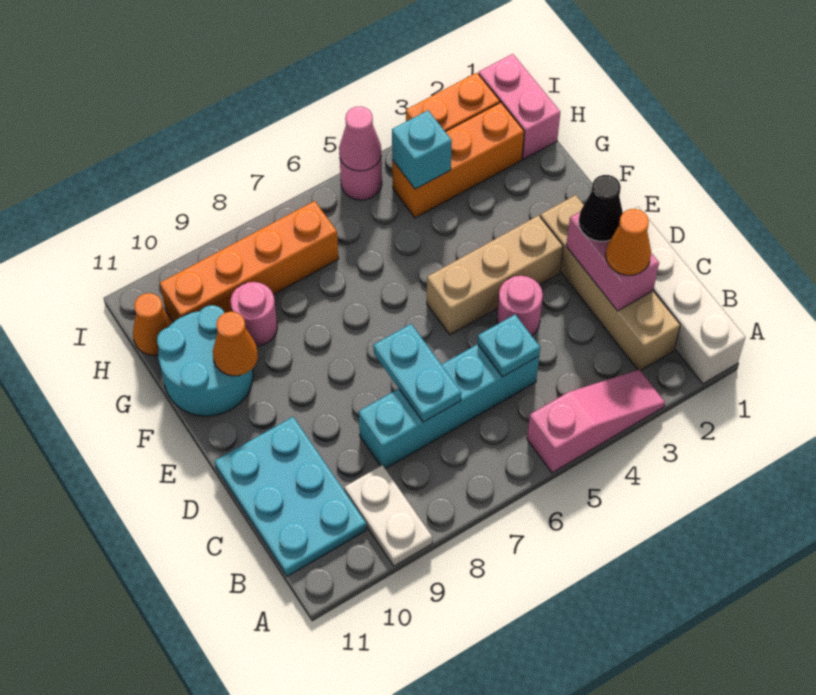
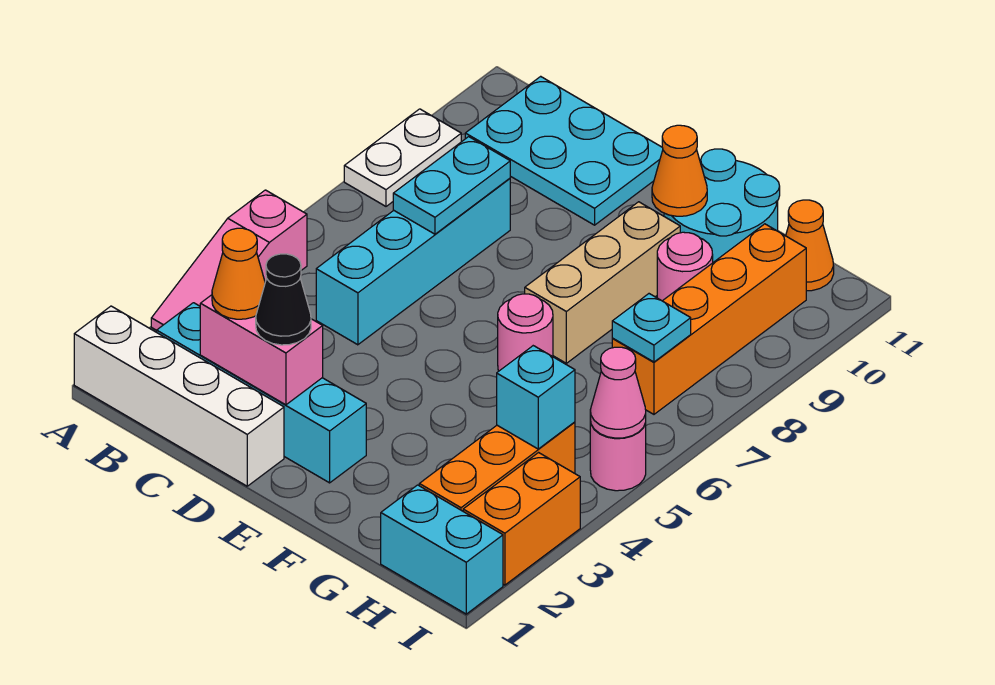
white 1x2 plate [344,465,432,566] -> white 1x2 plate turned to [344,109,461,206]
tan 1x4 brick [540,195,680,371] -> cyan 1x4 brick [157,303,366,483]
cyan 1x1 plate [478,315,540,377] -> cyan 1x1 plate moved to [612,294,691,362]
cyan 1x2 plate [373,324,461,422] -> cyan 1x2 plate turned to [393,137,510,234]
pink 1x1 round brick [497,276,543,336] -> pink 1x1 round brick moved to [498,294,553,371]
tan 1x3 brick [427,215,563,335] -> tan 1x3 brick moved to [525,202,680,363]
pink 1x2 brick [479,54,560,159] -> cyan 1x2 brick [381,485,503,614]

